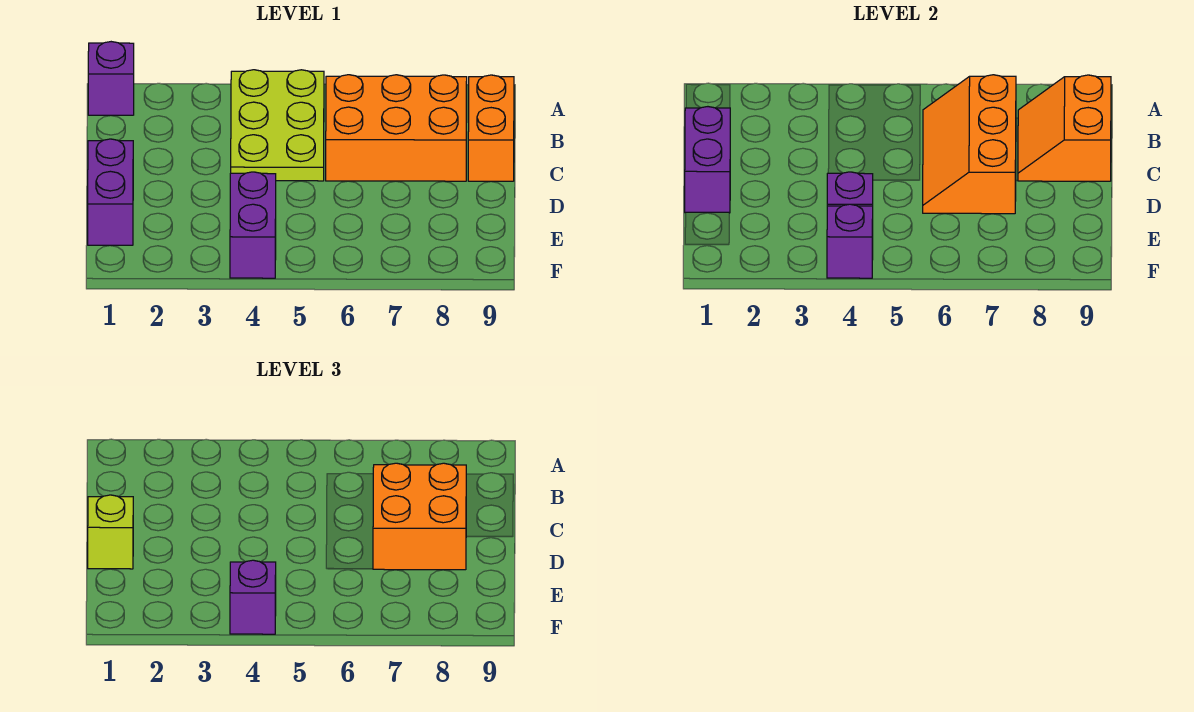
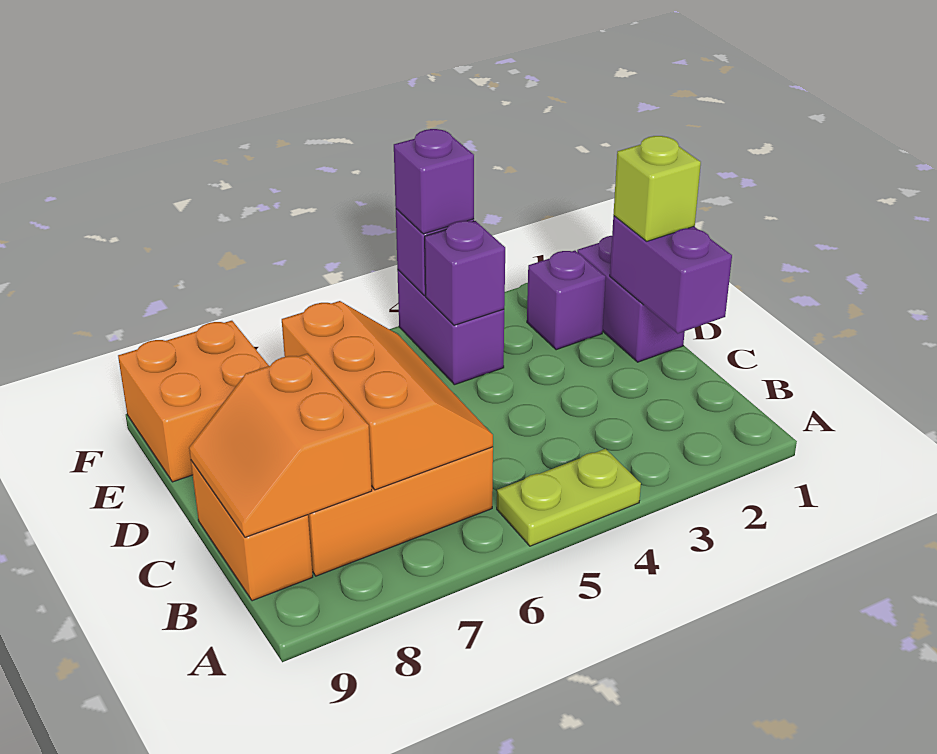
purple 1x1 brick [88,42,134,115] -> purple 1x1 brick moved to [527,251,606,350]
lime 2x3 plate [231,70,324,181] -> lime 1x2 plate [497,449,641,546]
orange 2x2 slope [1018,75,1111,181] -> orange 2x2 slope turned to [189,354,372,537]
orange 2x2 brick [373,463,467,570] -> orange 2x2 brick moved to [118,321,269,482]

